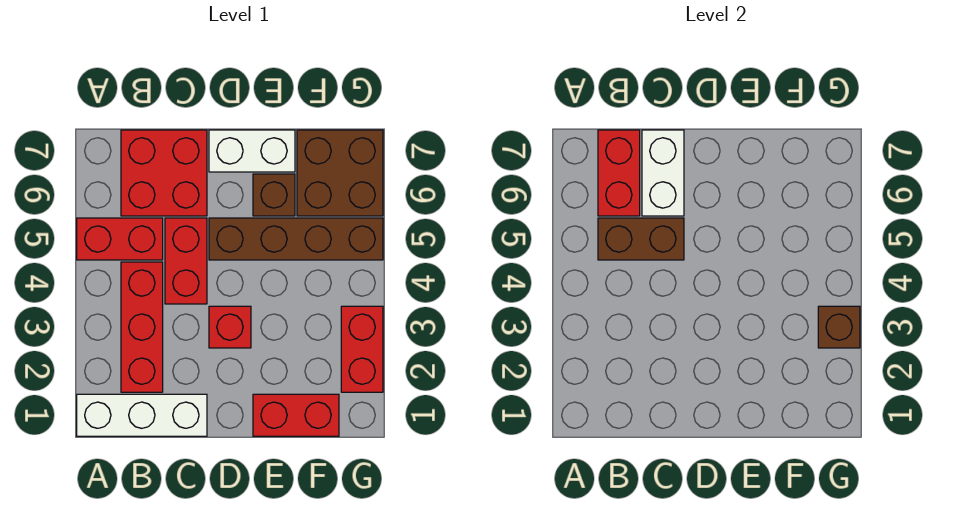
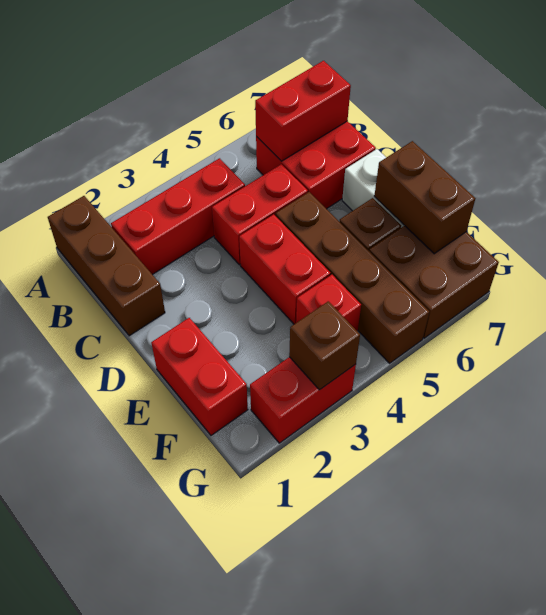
white 1x3 brick [77,394,207,436] -> brown 1x3 brick [48,196,165,336]
red 1x2 brick [77,218,163,260] -> red 1x2 brick moved to [239,214,331,324]
brown 1x2 brick [598,218,684,260] -> brown 1x2 brick moved to [374,141,475,254]
white 1x2 brick [642,130,684,216] -> none
red 1x1 brick [209,306,251,348] -> red 1x1 brick moved to [296,275,361,332]

